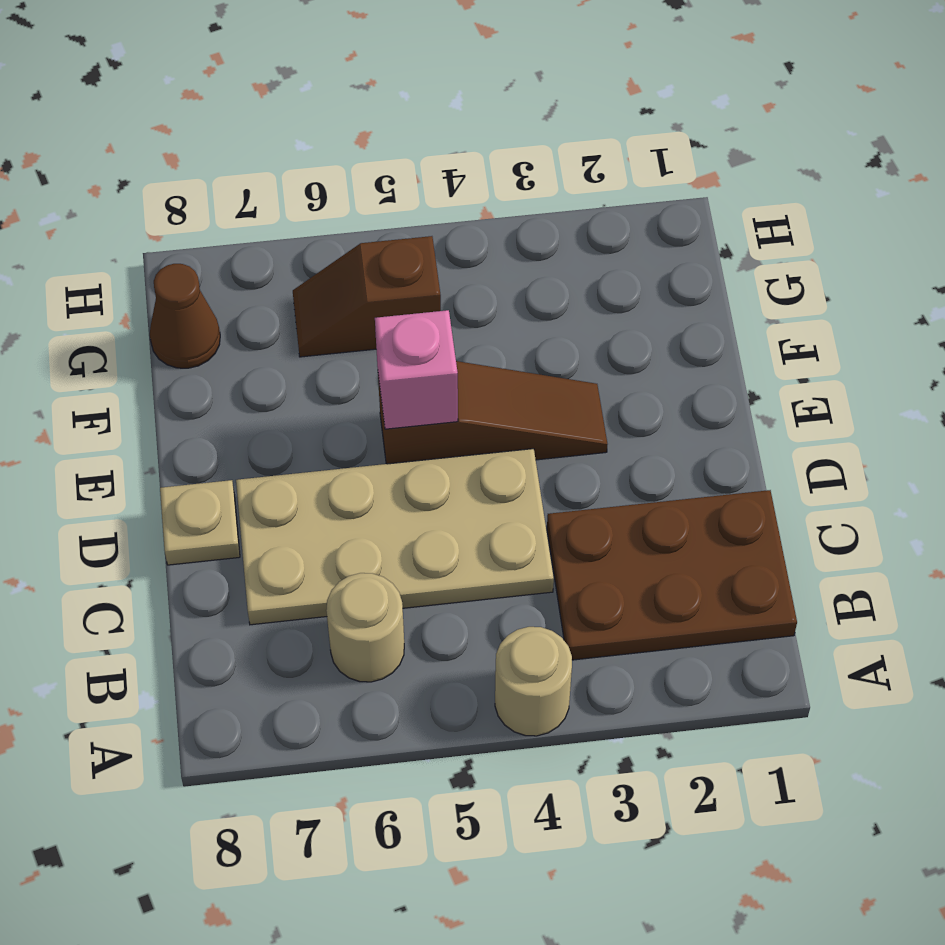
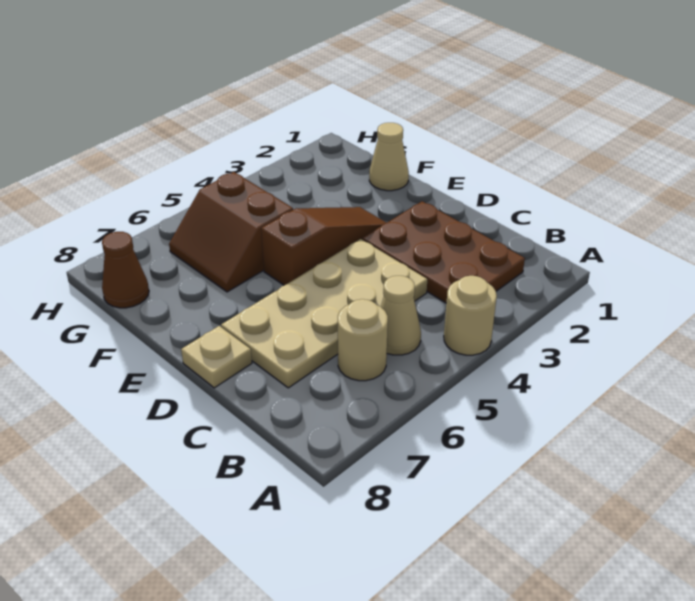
brown 2x3 plate [547,490,797,660] -> brown 2x3 plate turned to [362,201,525,303]
none -> tan 1x1 cone [381,276,421,355]
pink 1x1 brick [375,310,458,429] -> none
none -> tan 1x1 cone [369,123,409,191]
brown 1x2 slope [293,236,441,357] -> brown 2x2 slope [169,172,293,292]

